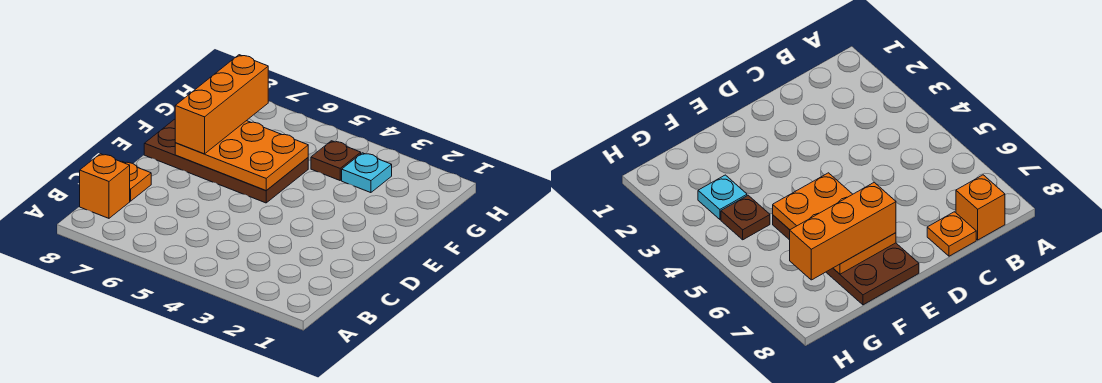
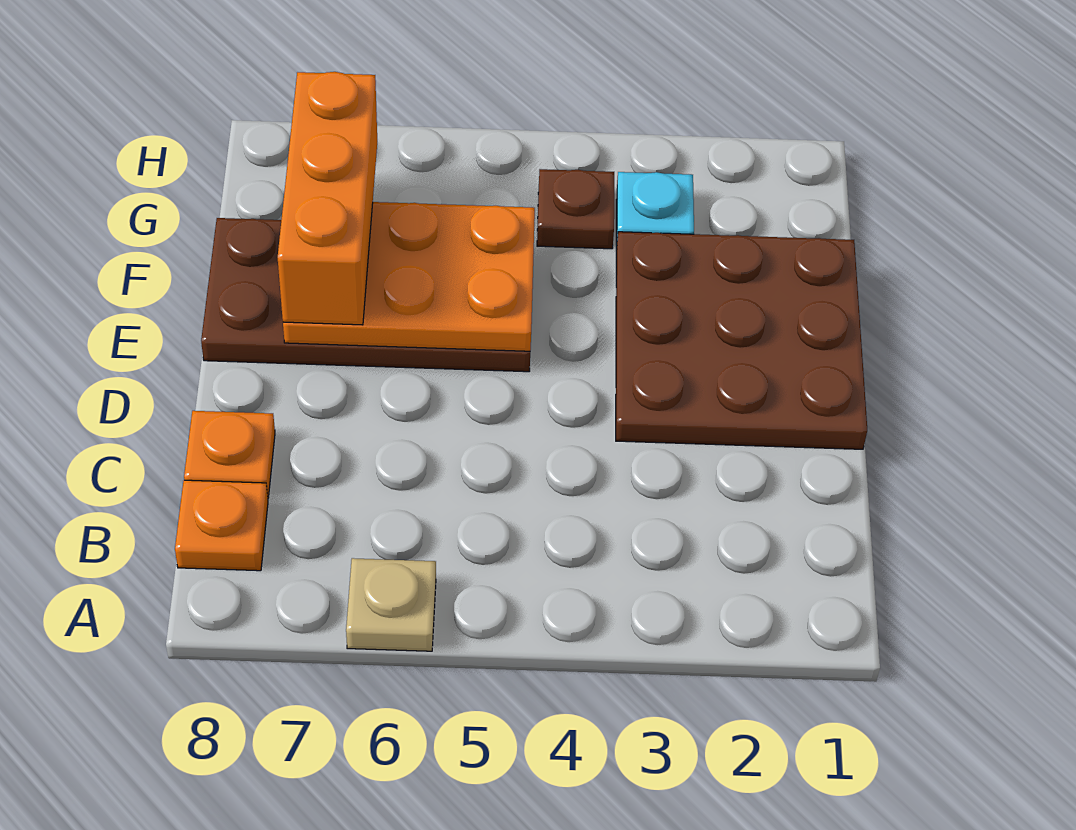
none -> tan 1x1 plate [346,558,436,651]
orange 1x1 brick [80,154,130,218] -> orange 1x1 plate [175,480,268,571]
none -> brown 3x3 plate [616,232,867,449]

